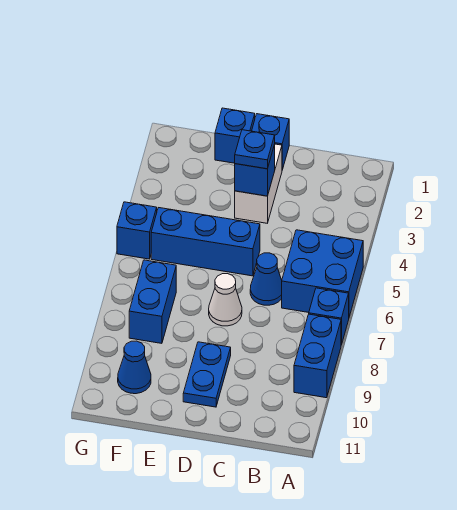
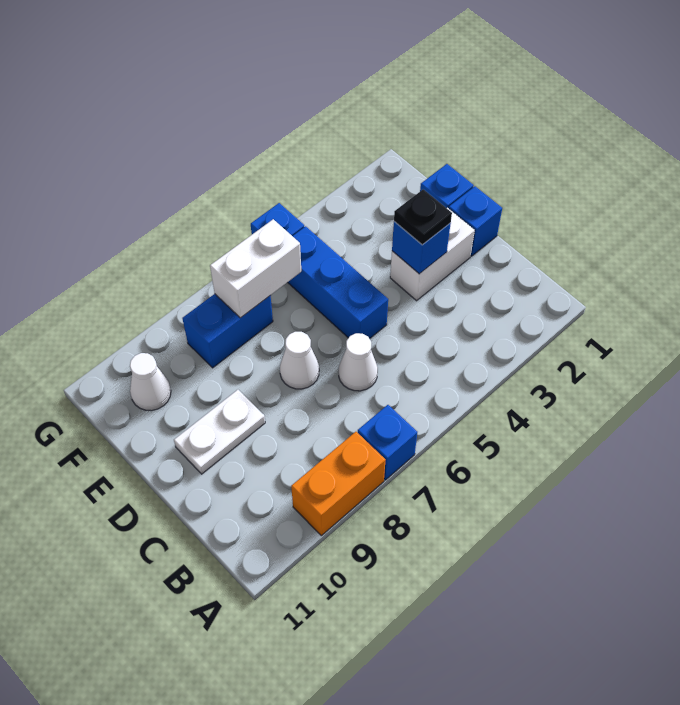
blue 2x2 brick [282,230,363,317] -> none
blue 1x2 brick [294,314,341,398] -> orange 1x2 brick [291,432,385,536]
blue 1x1 cone [250,253,282,305] -> white 1x1 cone [339,333,378,391]
blue 1x1 plate [235,130,275,169] -> black 1x1 plate [394,189,452,245]
blue 1x2 plate [183,342,231,407] -> white 1x2 plate [174,390,265,474]
none -> white 1x2 brick [210,219,301,318]
blue 1x1 cone [118,341,151,394] -> white 1x1 cone [130,353,171,411]

